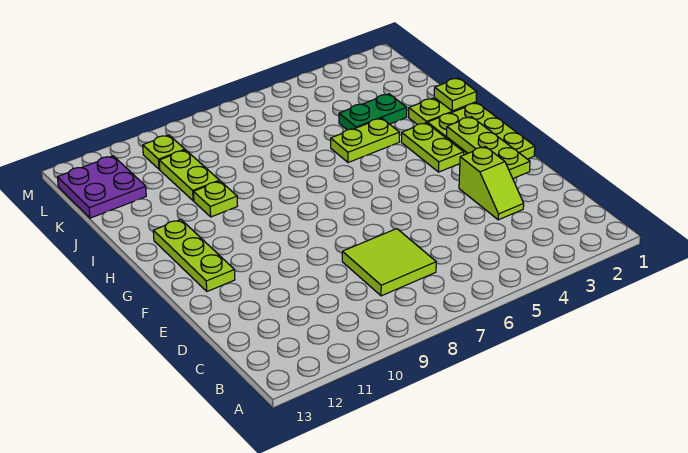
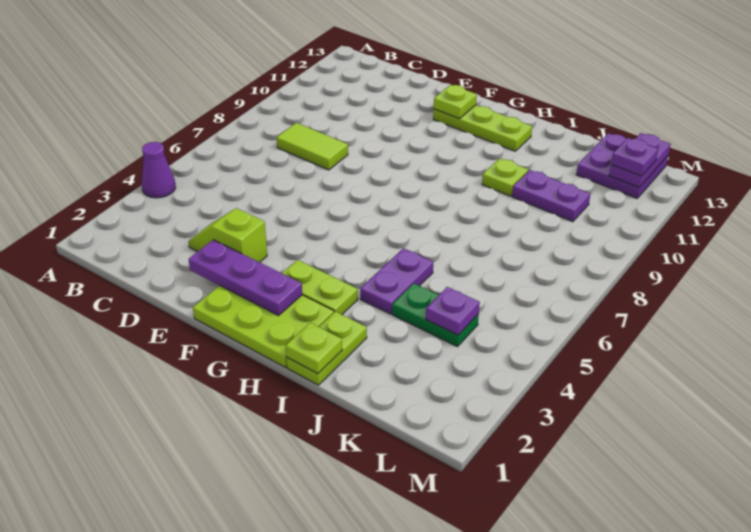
none -> purple 1x1 cone [142,142,176,198]
lime 2x2 tile [342,229,436,296] -> lime 1x2 tile [277,123,348,170]
lime 1x3 plate [447,117,530,178] -> purple 1x3 plate [189,240,302,315]
lime 1x2 plate [331,118,399,163] -> purple 1x2 plate [360,248,433,314]
green 1x2 plate [339,94,407,130] -> green 1x2 plate turned to [392,283,479,347]
lime 1x2 plate [159,150,219,201] -> purple 1x2 plate [512,170,590,222]
none -> purple 1x1 plate [426,287,480,335]
lime 1x1 plate [143,135,185,169] -> lime 1x1 plate moved to [434,85,477,119]
none -> purple 1x2 plate [609,133,671,187]
none -> purple 1x1 plate [611,138,658,176]

